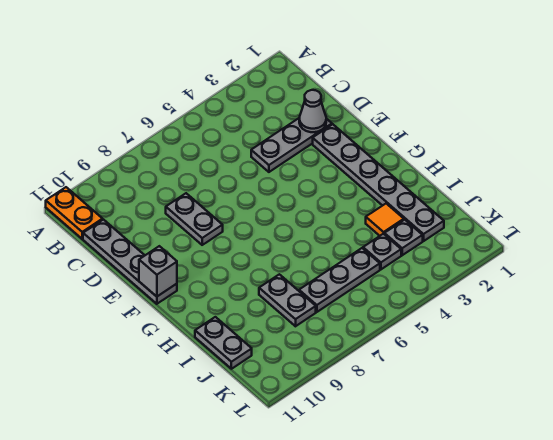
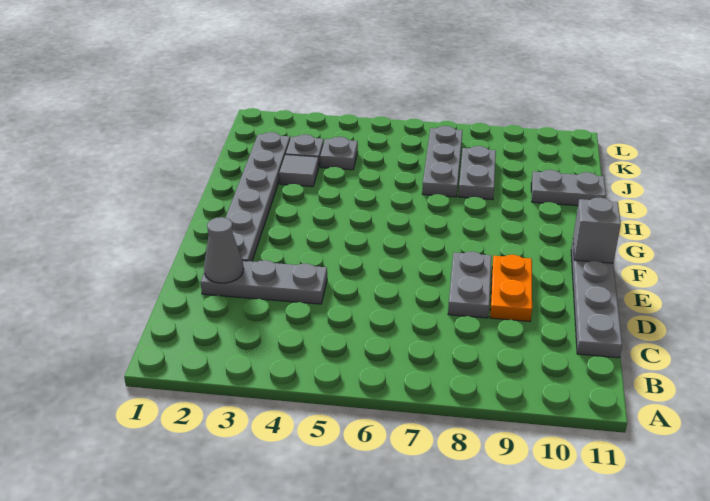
orange 1x2 plate [46,187,103,239] -> orange 1x2 plate moved to [490,255,532,322]
orange 1x1 tile [366,204,404,236] -> grey 1x1 tile [279,155,319,187]
grey 1x2 plate [195,317,252,369] -> grey 1x2 plate turned to [531,170,606,206]
grey 1x3 plate [299,248,380,312] -> grey 1x3 plate turned to [422,126,463,197]

